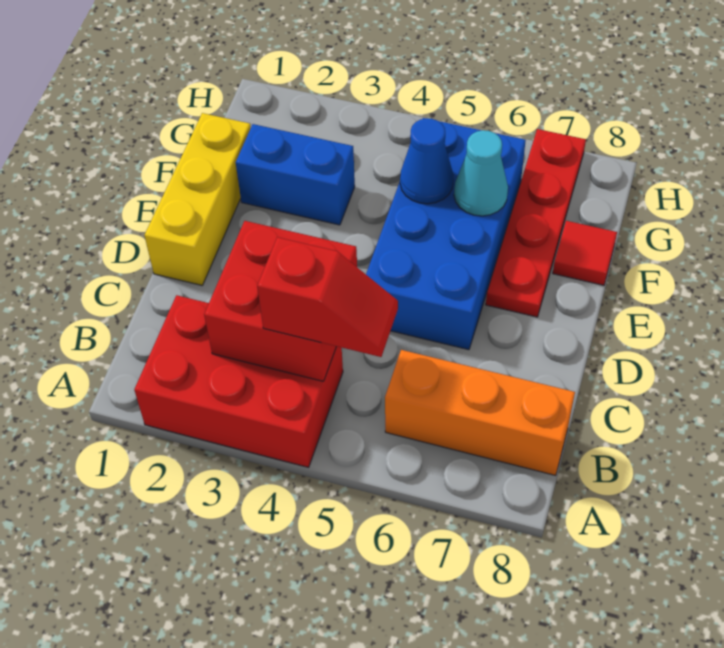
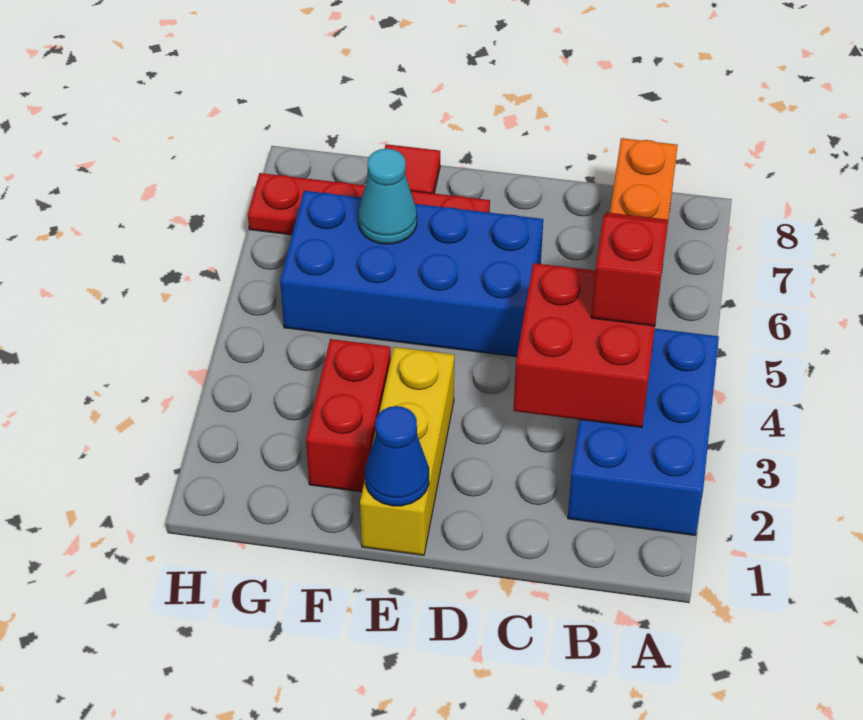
red 2x3 brick [134,295,343,467] -> blue 2x3 brick [568,329,719,535]
yellow 1x3 brick [144,113,251,285] -> yellow 1x3 brick turned to [360,347,454,555]
blue 1x2 brick [236,124,355,225] -> red 1x2 brick [306,339,391,492]
blue 1x1 cone [400,118,453,204] -> blue 1x1 cone moved to [365,406,429,506]

